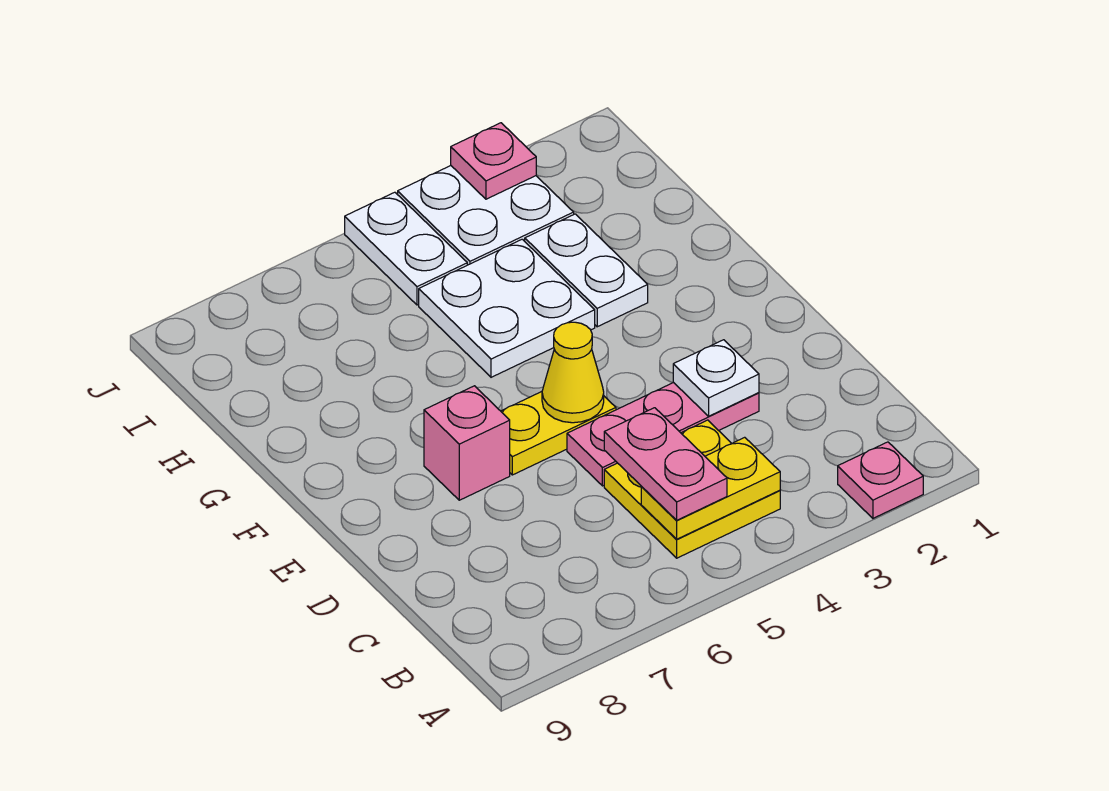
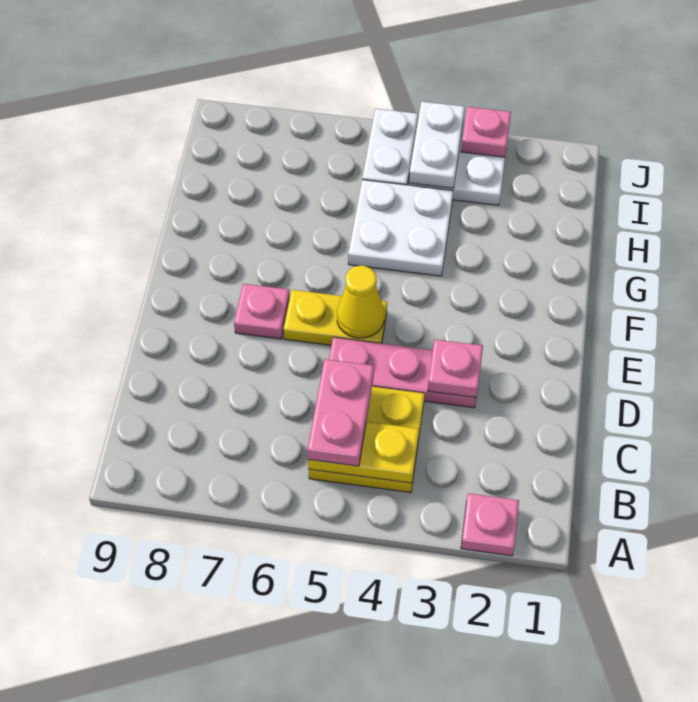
white 1x1 plate [673,340,759,416] -> pink 1x1 plate [428,340,483,398]
pink 1x1 brick [424,386,510,500] -> pink 1x1 plate [234,284,290,339]
white 1x2 plate [525,214,648,327] -> white 1x2 plate moved to [409,102,465,188]

